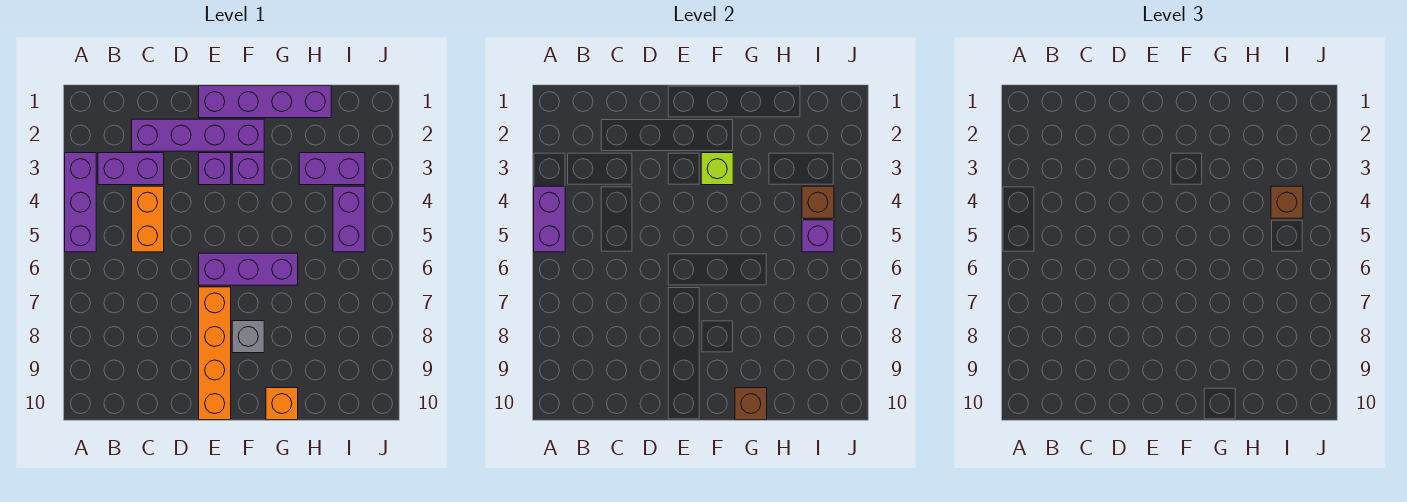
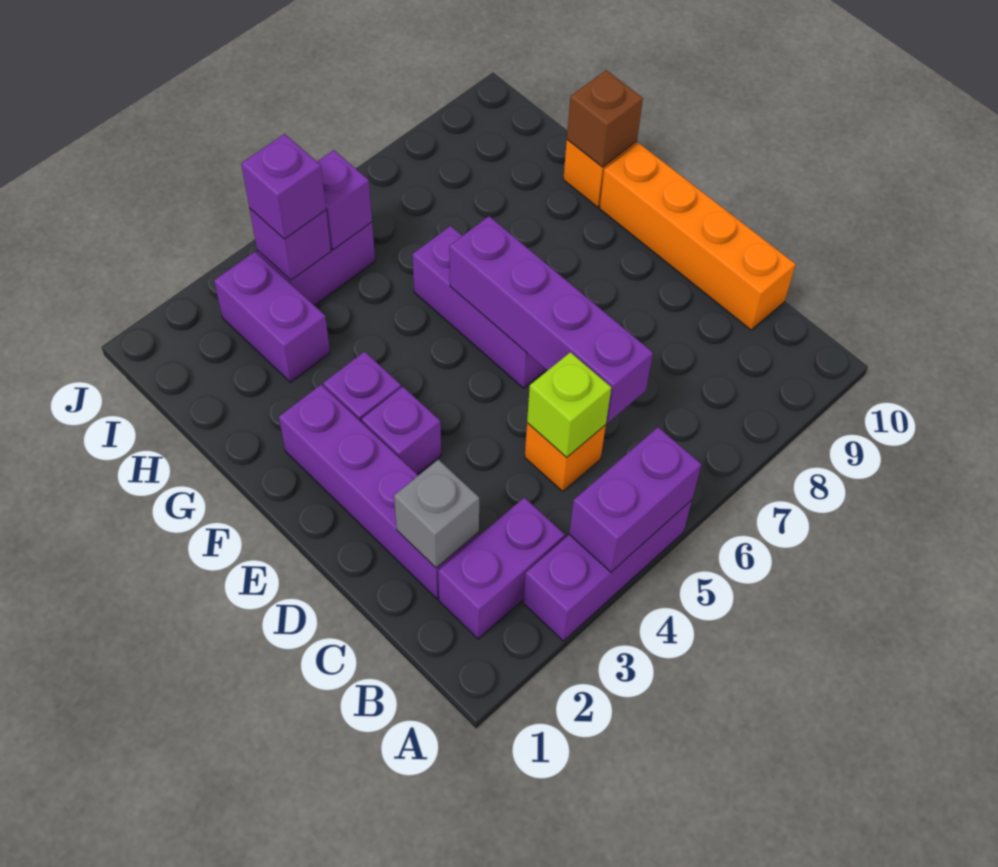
purple 1x2 brick [98,153,164,185] -> purple 1x2 brick turned to [438,498,565,639]
orange 1x2 brick [132,186,164,252] -> orange 1x1 brick [525,423,606,492]
purple 1x4 brick [199,86,331,118] -> purple 1x4 brick moved to [449,216,653,423]
orange 1x4 brick [199,287,231,420] -> orange 1x4 brick turned to [600,143,796,330]
lime 1x1 brick [701,153,733,185] -> lime 1x1 brick moved to [527,352,611,458]
grey 1x1 brick [232,321,264,353] -> grey 1x1 brick moved to [394,460,479,568]
brown 1x1 brick [802,186,834,218] -> purple 1x1 brick [250,209,331,280]
brown 1x1 brick [1271,186,1303,218] -> purple 1x1 brick [241,134,326,239]

